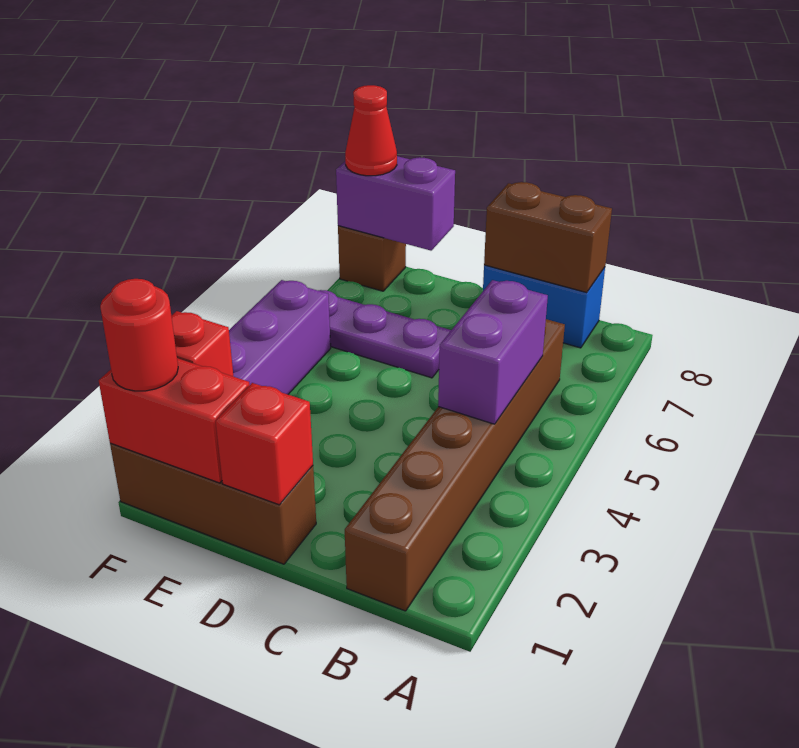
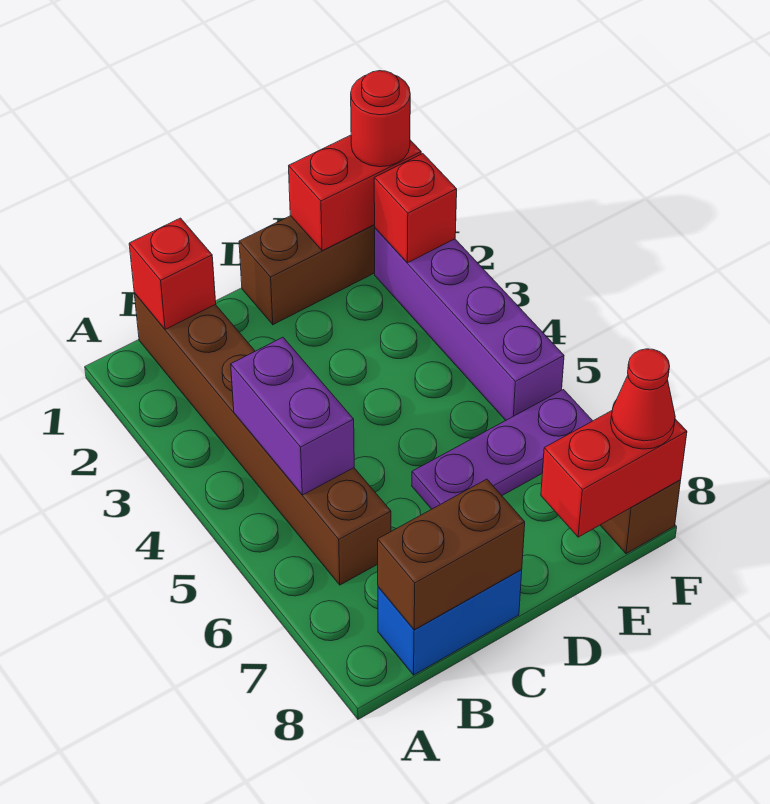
red 1x1 brick [216,383,313,505] -> red 1x1 brick moved to [129,218,216,330]
purple 1x2 brick [336,156,455,251] -> red 1x2 brick [541,411,687,537]

